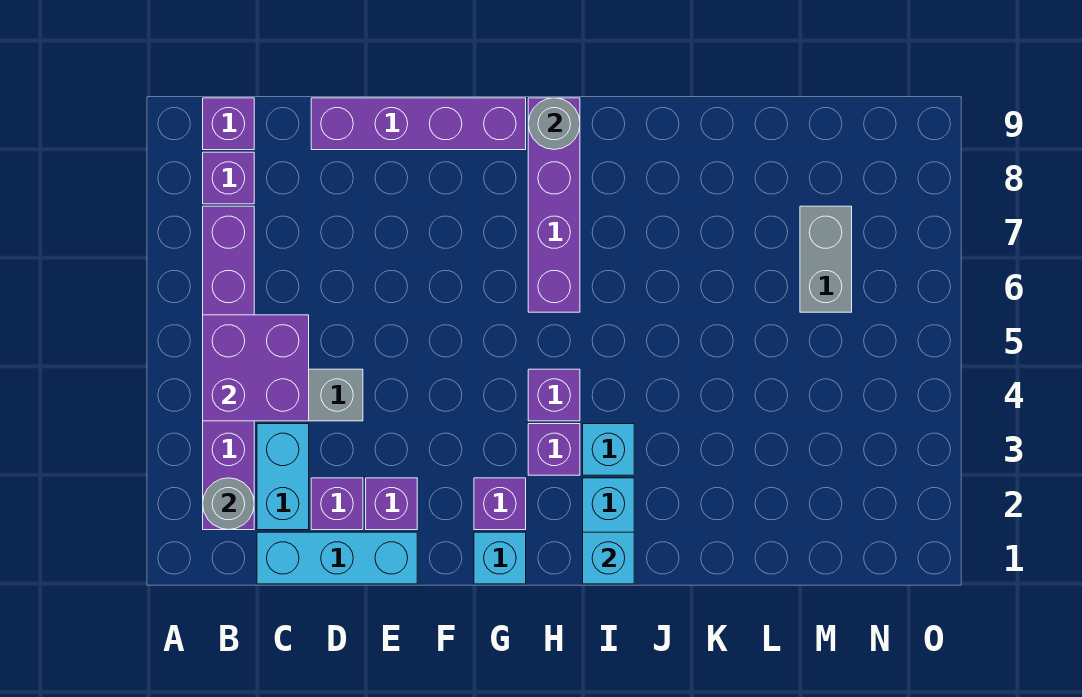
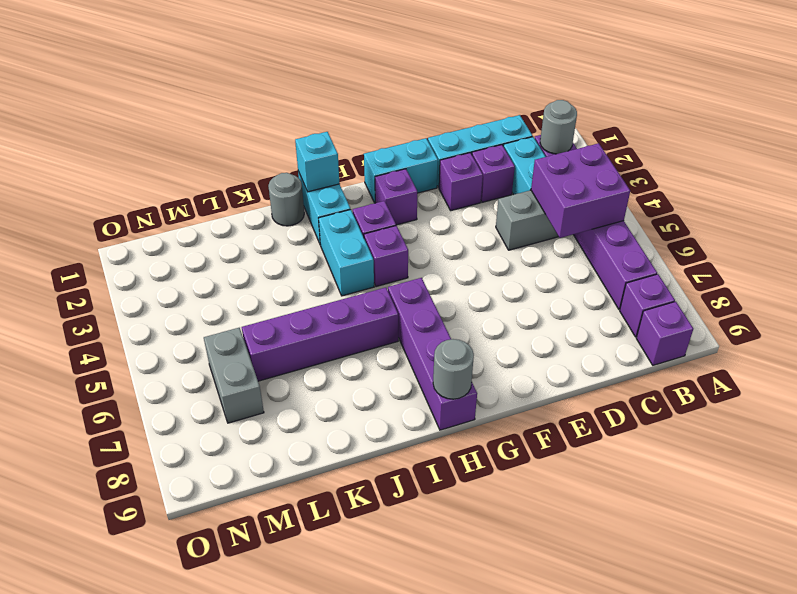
purple 1x4 brick [311,98,526,150] -> purple 1x4 brick moved to [242,288,398,381]
cyan 1x1 brick [474,532,526,584] -> cyan 1x2 brick [364,138,438,203]
cyan 1x1 brick [583,424,634,475] -> cyan 1x2 brick [319,210,374,296]
none -> grey 1x1 round brick [268,173,304,226]

